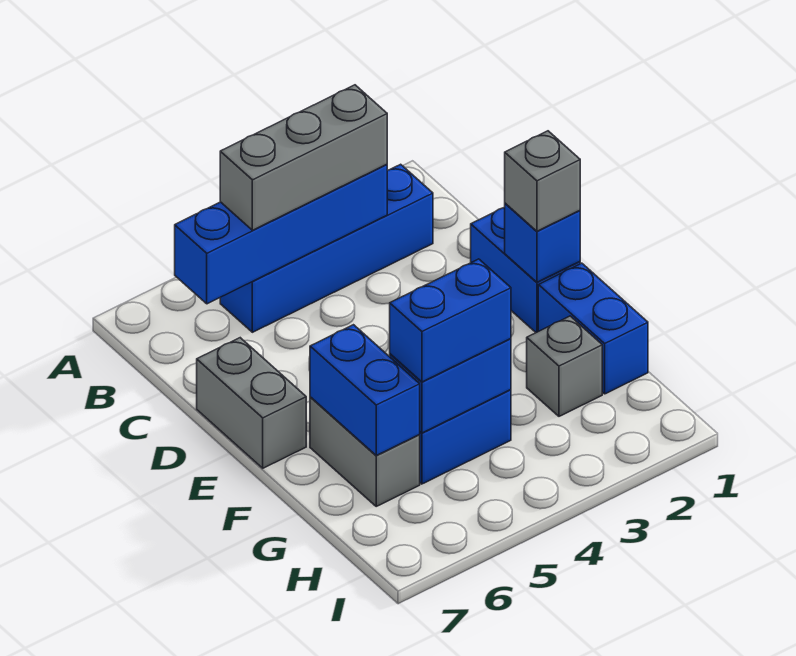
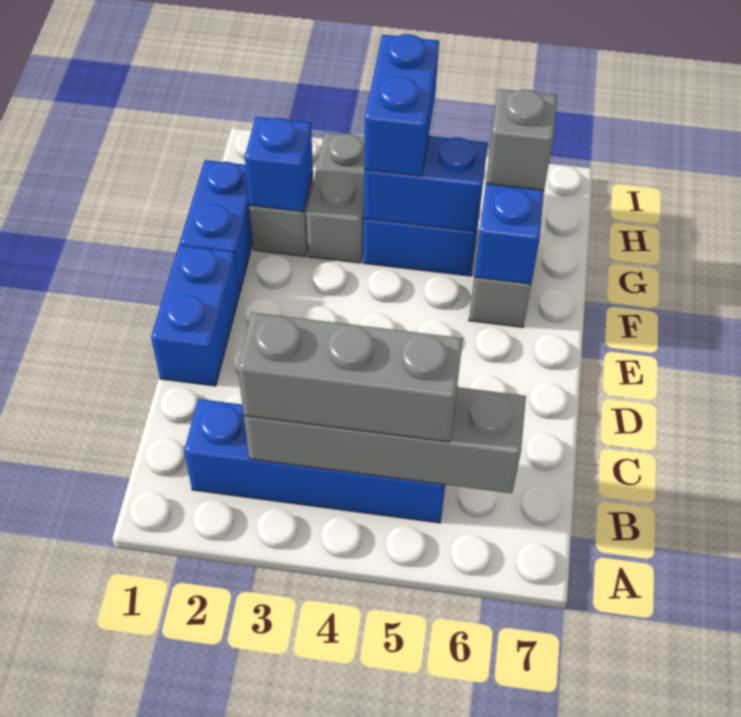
blue 1x4 brick [175,164,387,304] -> grey 1x4 brick [244,387,526,493]
grey 1x2 brick [197,338,306,468] -> grey 1x2 brick moved to [306,133,365,263]
blue 1x1 brick [504,203,580,282] -> blue 1x1 brick moved to [245,117,313,212]
grey 1x1 brick [505,131,580,231] -> grey 1x1 brick moved to [486,89,557,190]
blue 1x2 brick [390,259,511,382] -> blue 1x2 brick turned to [364,34,439,176]

